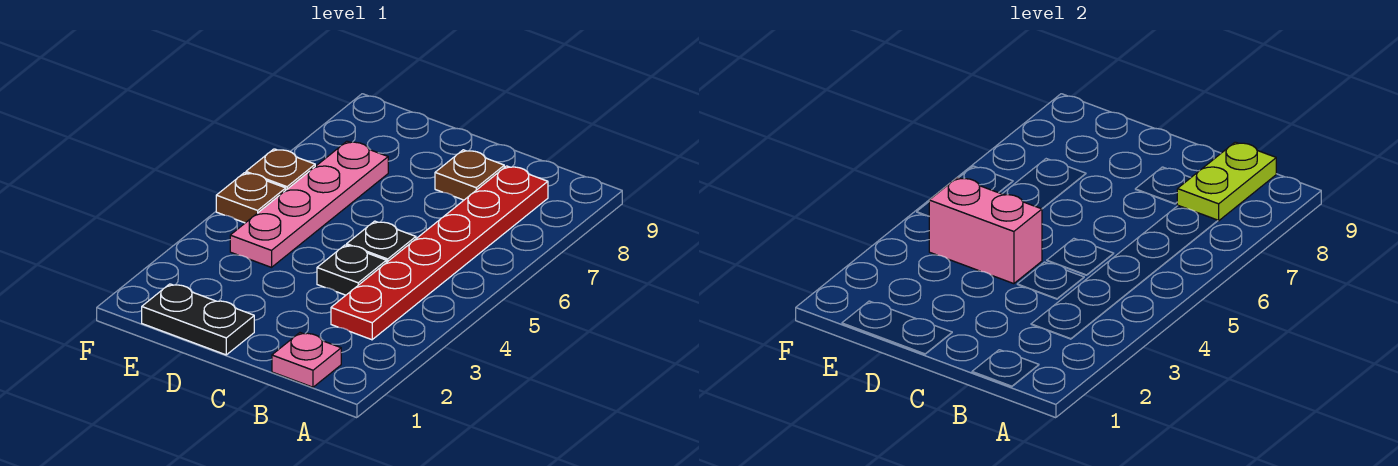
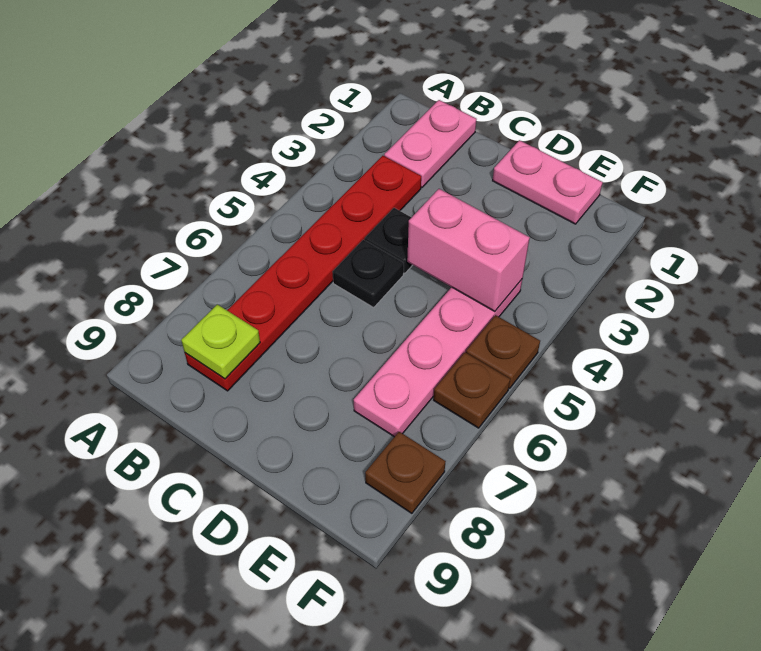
pink 1x1 plate [272,333,341,387] -> pink 1x2 plate [384,100,477,187]
lime 1x2 plate [1177,142,1276,221] -> lime 1x1 plate [181,304,260,379]
brown 1x1 plate [435,150,504,200] -> brown 1x1 plate moved to [365,432,446,513]
black 1x2 plate [142,284,254,355] -> pink 1x2 plate [493,140,603,224]

